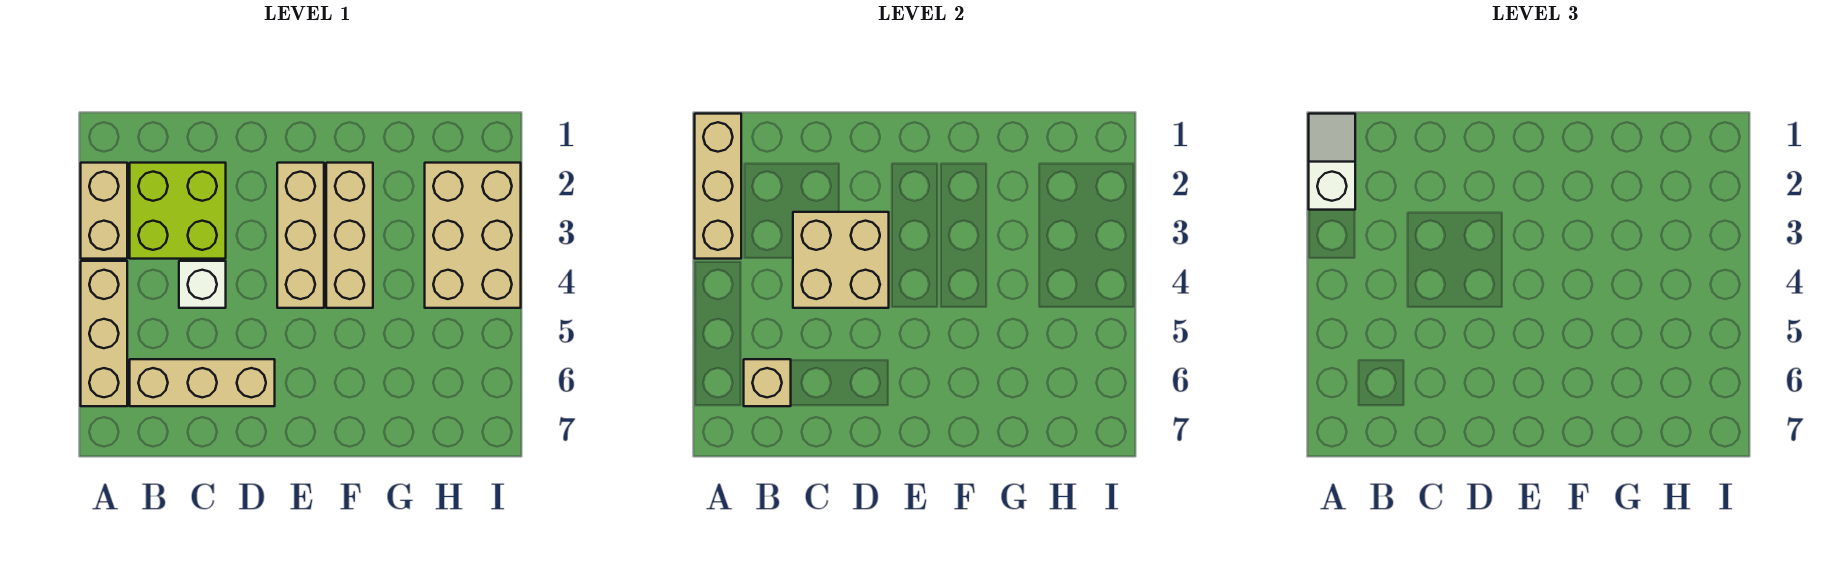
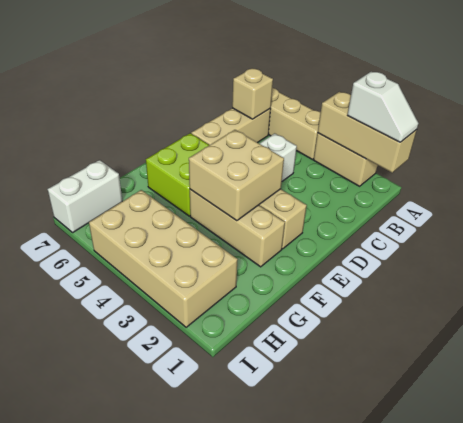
lime 2x2 brick [130,163,226,259] -> lime 2x2 brick moved to [146,133,209,216]
tan 2x2 brick [793,212,889,308] -> tan 2x2 brick moved to [189,130,284,221]
tan 2x3 brick [425,163,521,308] -> tan 2x4 brick [89,190,238,327]
none -> white 1x2 brick [48,160,122,232]

